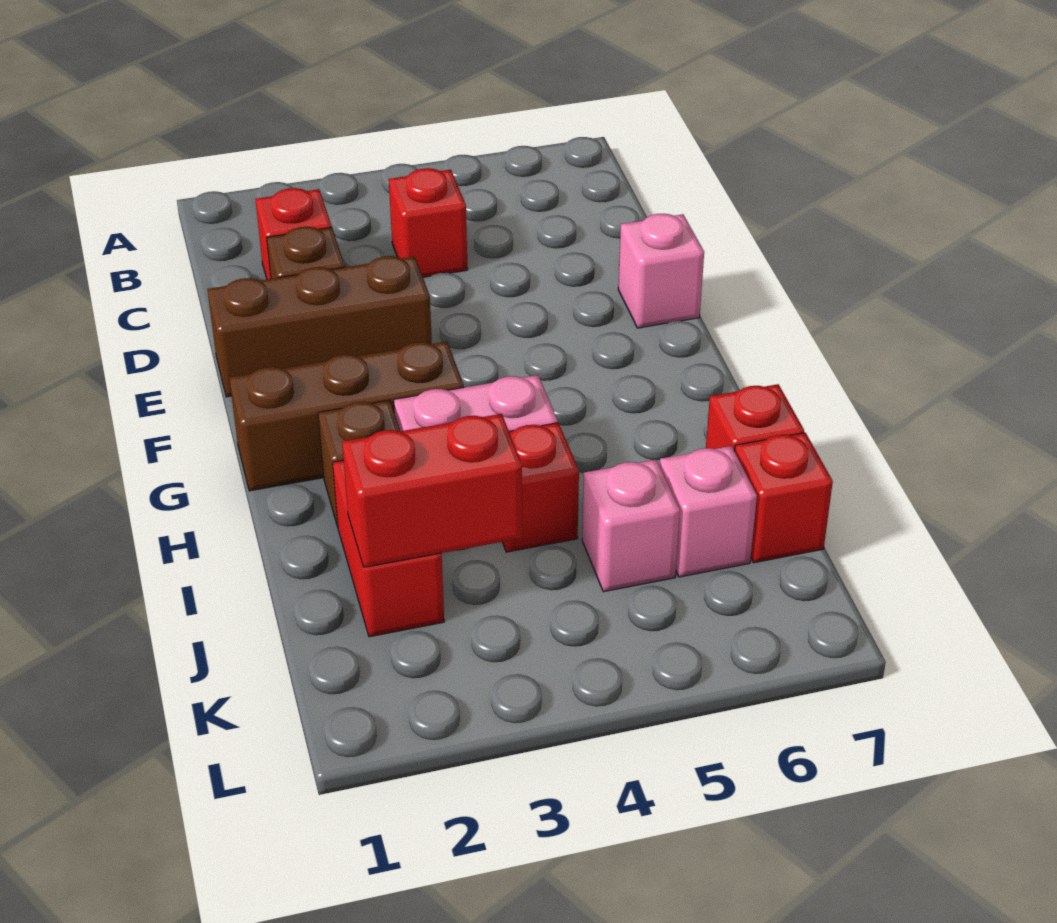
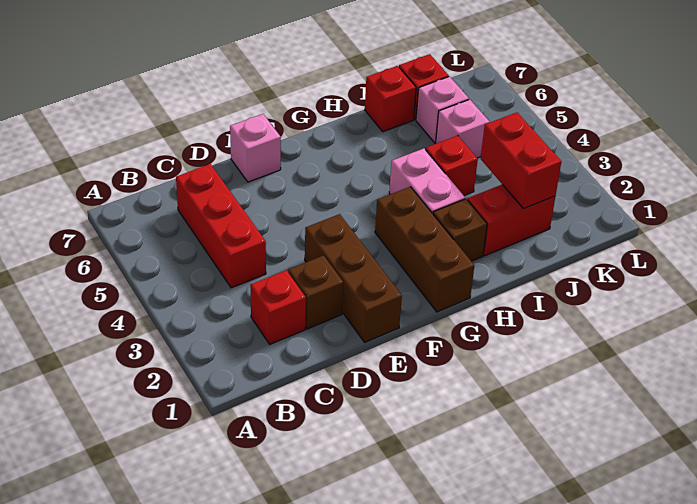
red 1x1 brick [389,168,468,277] -> red 1x3 brick [176,164,266,288]

